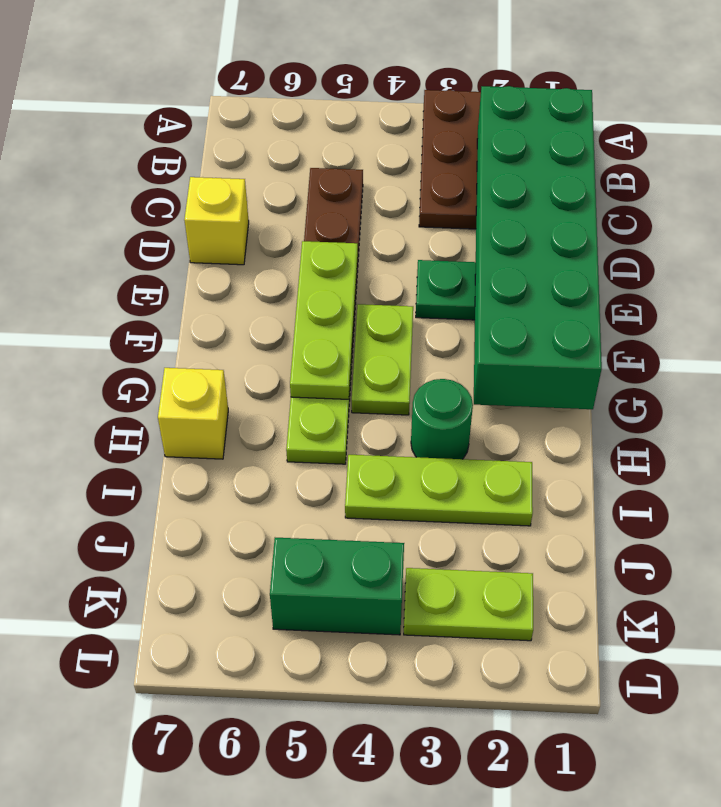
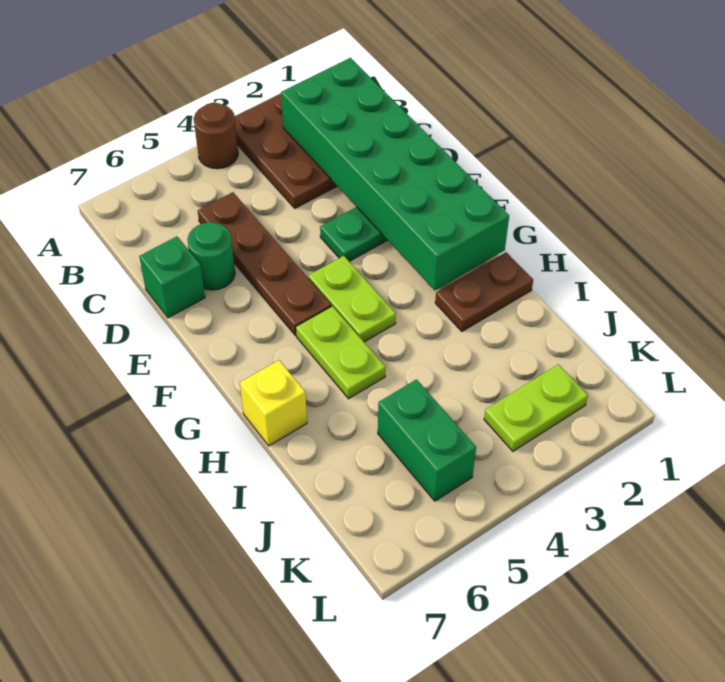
none -> brown 1x1 round brick [194,103,238,169]
yellow 1x1 brick [184,177,249,265] -> green 1x1 brick [139,237,205,318]
lime 1x3 plate [290,241,358,399] -> none
none -> brown 1x2 plate [435,252,533,331]
green 1x1 round brick [411,379,473,459] -> green 1x1 round brick moved to [187,222,235,290]
lime 1x3 plate [345,455,533,526] -> none
green 1x2 brick [270,538,404,635] -> green 1x2 brick turned to [378,380,476,501]

